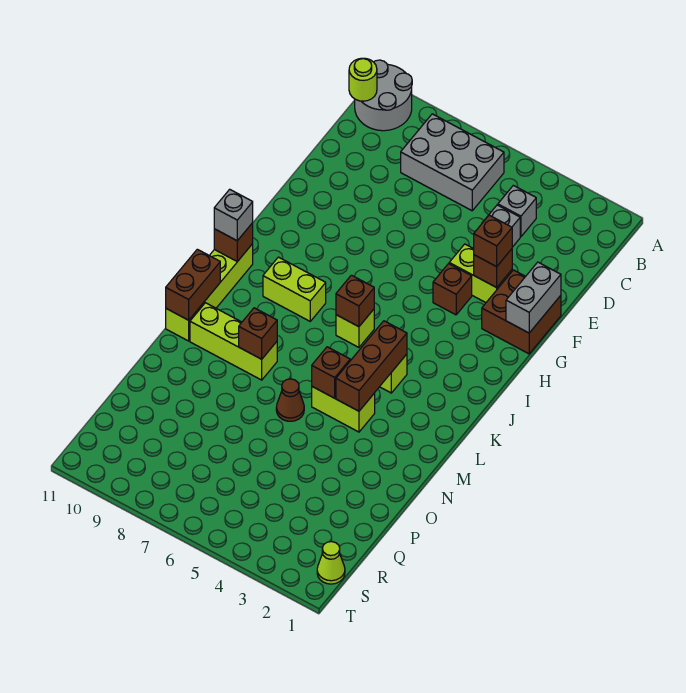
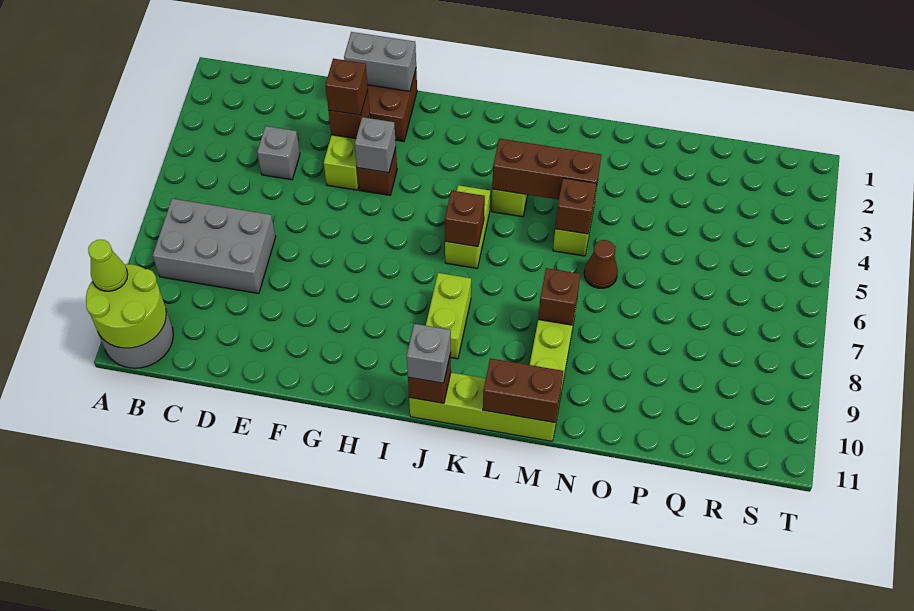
grey 2x3 brick [401,114,504,211] -> grey 2x3 brick turned to [153,199,276,294]
lime 1x1 round brick [349,58,377,101] -> lime 2x2 round brick [86,264,166,348]
grey 1x1 brick [498,185,536,237] -> grey 1x1 brick moved to [355,117,396,173]
lime 1x1 brick [336,309,374,347] -> lime 1x2 brick [445,185,490,268]
lime 1x1 cone [317,542,345,584] -> lime 1x1 cone moved to [88,240,128,291]

